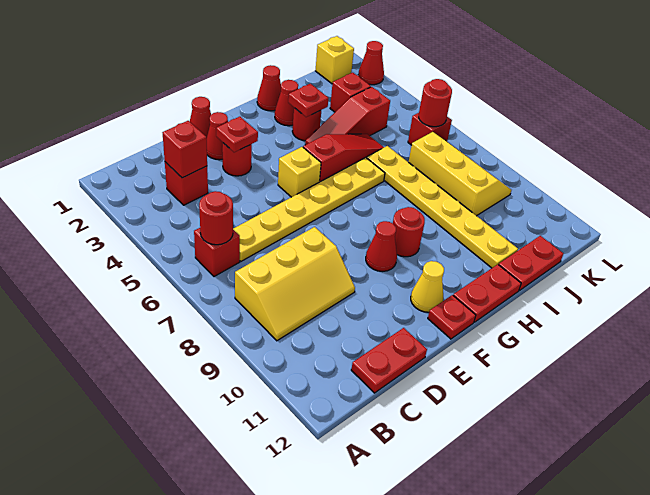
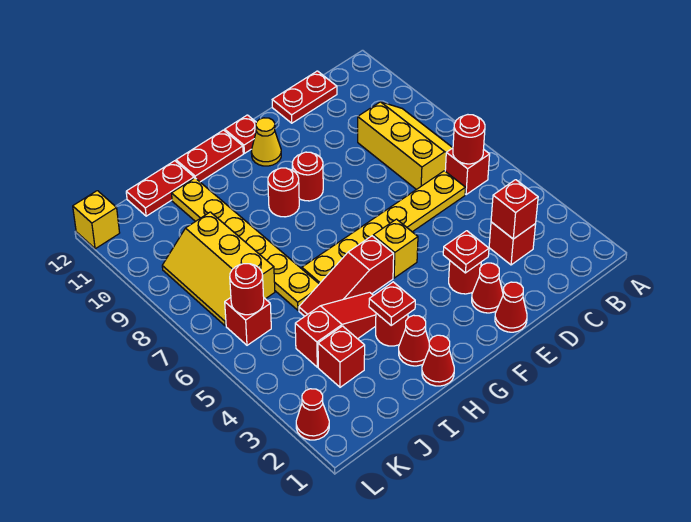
yellow 2x3 slope [235,227,355,341] -> yellow 2x3 slope turned to [358,102,453,190]
red 1x1 cone [366,221,397,271] -> red 1x1 round brick [292,152,323,201]
yellow 1x1 brick [315,36,354,84] -> yellow 1x1 brick moved to [73,191,120,249]

